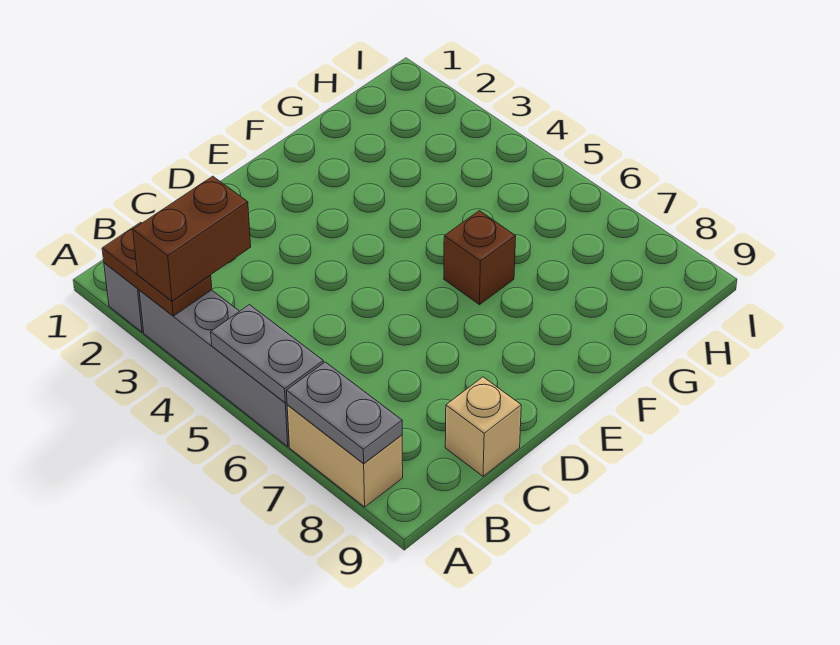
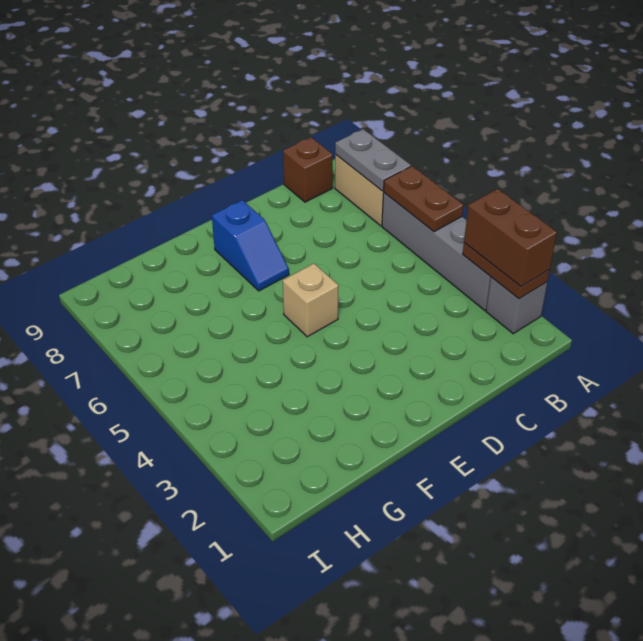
brown 1x2 brick [133,176,251,301] -> brown 1x2 brick turned to [464,189,557,287]
grey 1x2 plate [211,305,323,403] -> brown 1x2 plate [384,166,463,232]
tan 1x1 brick [445,377,521,476] -> tan 1x1 brick moved to [283,264,338,337]
none -> blue 1x2 slope [212,200,289,291]
brown 1x1 brick [444,211,516,305] -> brown 1x1 brick moved to [283,137,333,202]

